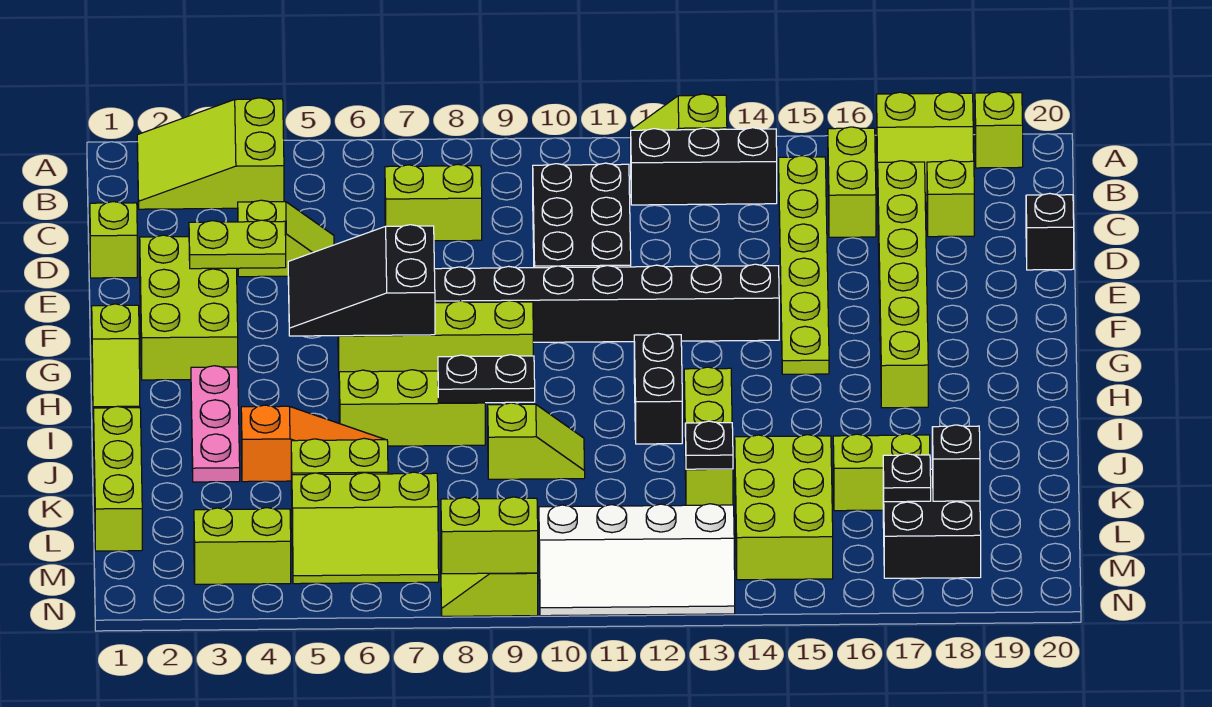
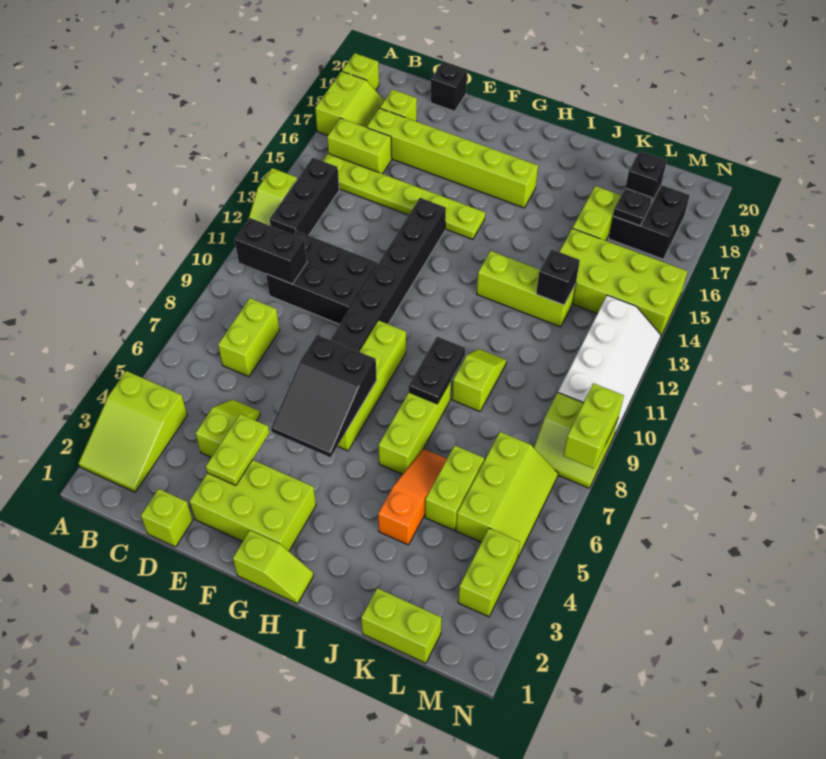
pink 1x3 plate [191,366,240,482] -> none
black 1x2 brick [634,334,682,444] -> black 1x2 brick moved to [235,218,307,284]
lime 1x3 brick [94,406,142,551] -> lime 1x2 brick [361,588,442,663]
black 1x1 plate [685,421,733,469] -> black 1x1 brick [536,249,580,305]
lime 2x3 brick [735,435,833,580] -> lime 2x4 brick [560,228,687,336]

